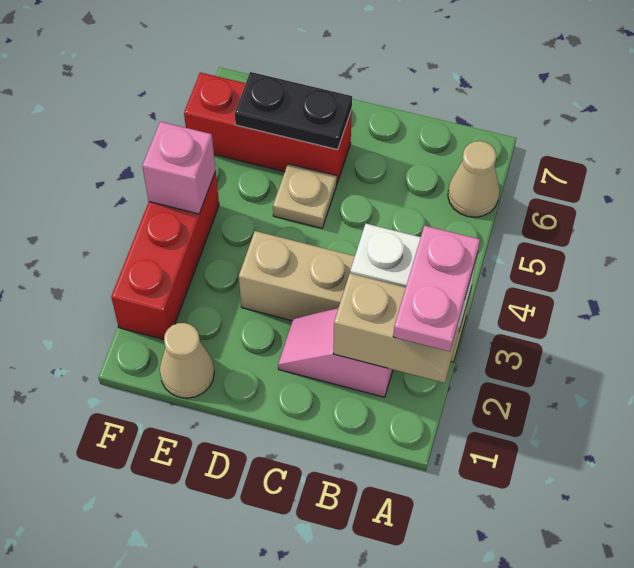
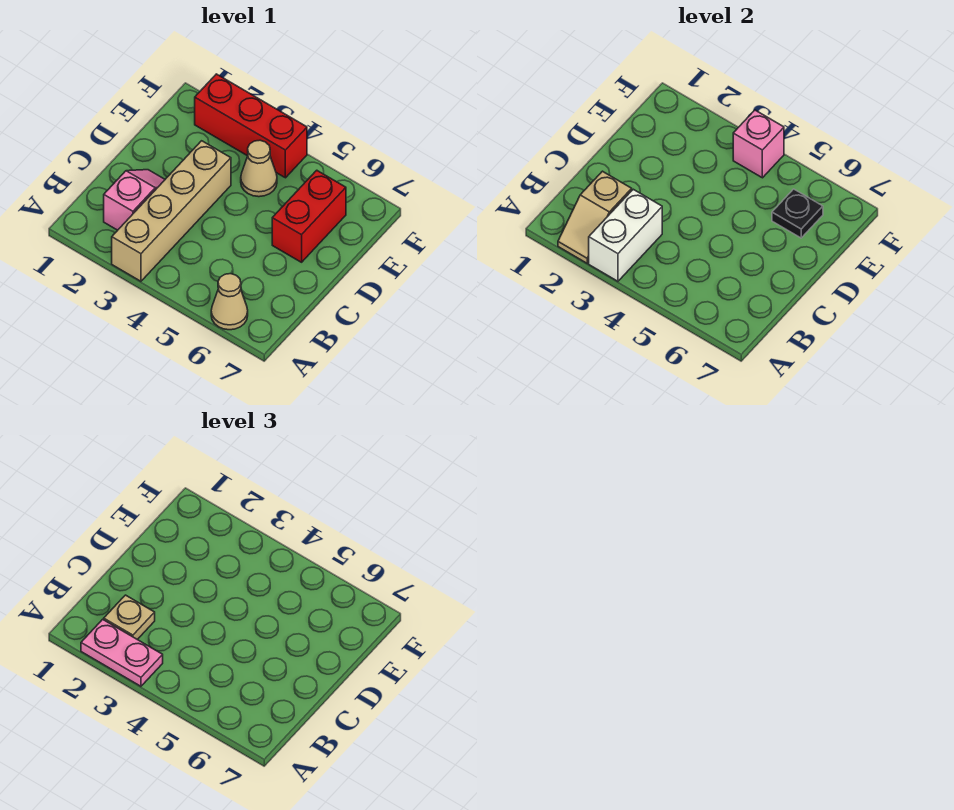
tan 1x1 plate [273,164,337,228] -> tan 1x1 plate moved to [104,595,155,640]
red 1x3 brick [184,72,352,184] -> red 1x2 brick [272,170,346,262]
black 1x2 plate [235,72,352,150] -> black 1x1 plate [772,189,823,238]
tan 1x1 cone [160,323,214,398] -> tan 1x1 cone moved to [241,140,277,197]

